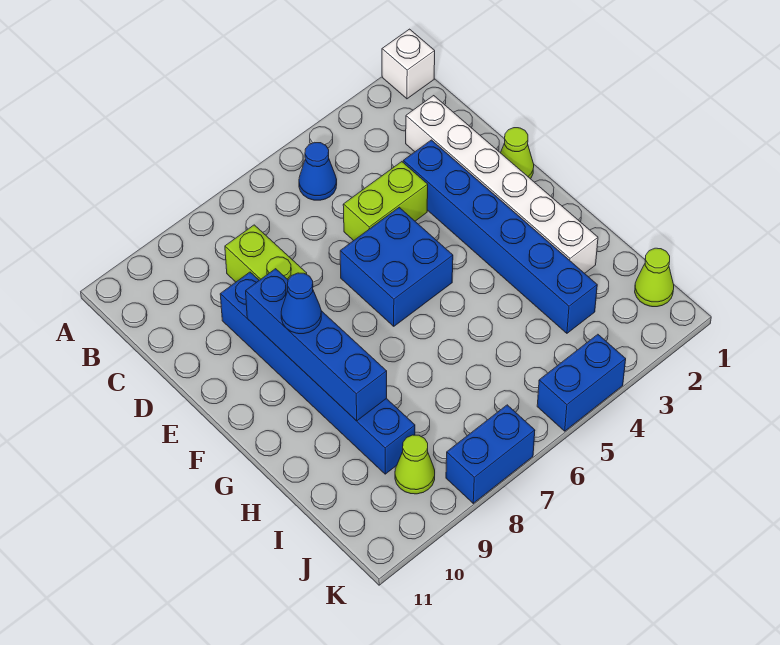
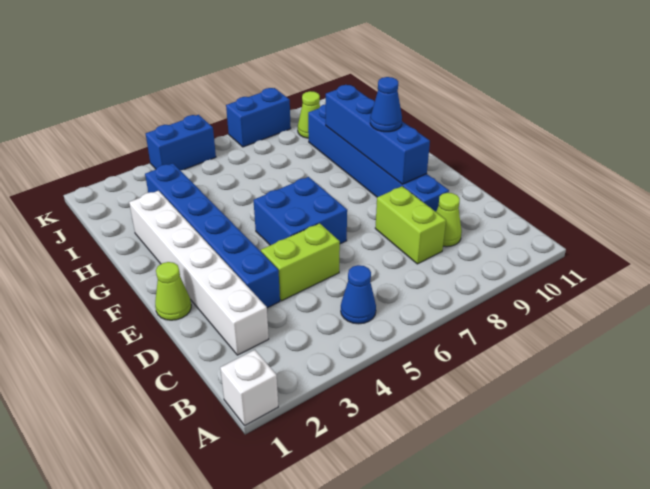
lime 1x1 cone [635,248,674,307] -> lime 1x1 cone moved to [436,193,462,247]

